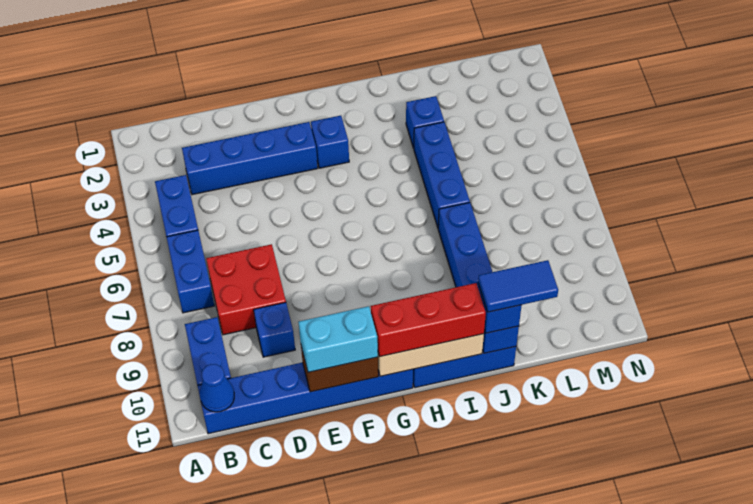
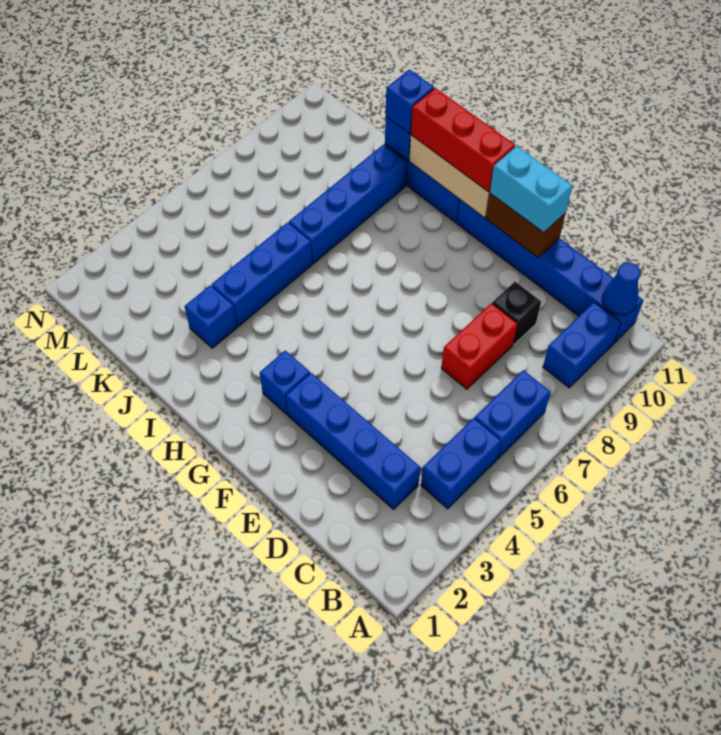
red 2x2 brick [206,244,286,335] -> red 1x2 brick [441,303,518,389]
blue 1x1 brick [254,302,295,357] -> black 1x1 brick [492,282,541,344]
blue 1x2 tile [478,260,558,312] -> none

